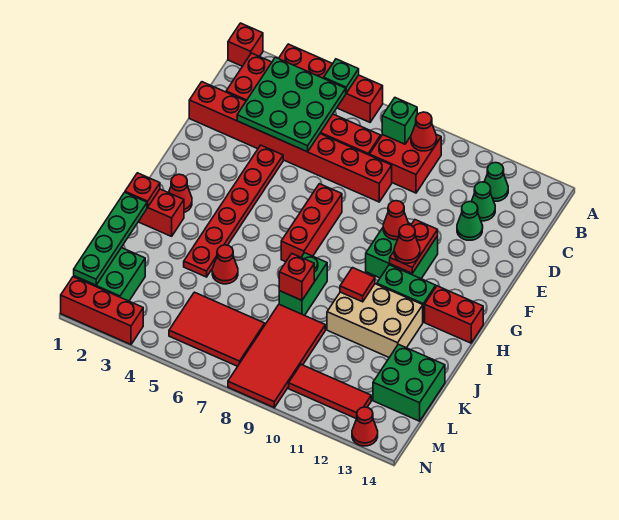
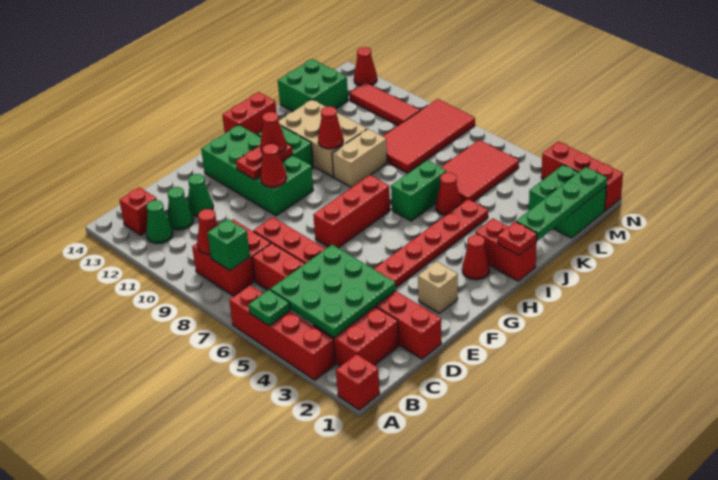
none -> tan 1x1 brick [418,262,458,314]
green 2x2 brick [366,223,438,279] -> green 2x4 brick [201,125,313,216]
red 1x2 brick [425,286,483,343] -> red 1x2 brick turned to [222,92,277,135]
green 1x2 brick [279,253,327,315] -> green 1x2 brick moved to [391,160,446,221]
none -> tan 1x2 brick [332,129,387,188]
red 1x1 tile [340,268,375,302] -> red 1x1 cone [318,106,343,149]
red 1x1 brick [279,254,314,300] -> red 1x1 brick moved to [119,187,156,235]
red 2x3 tile [169,292,265,366] -> red 2x3 tile turned to [441,140,519,203]

